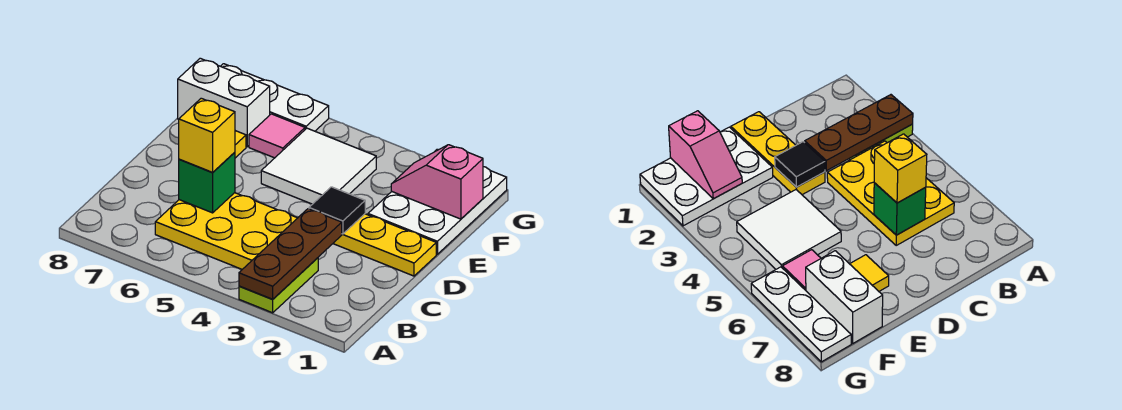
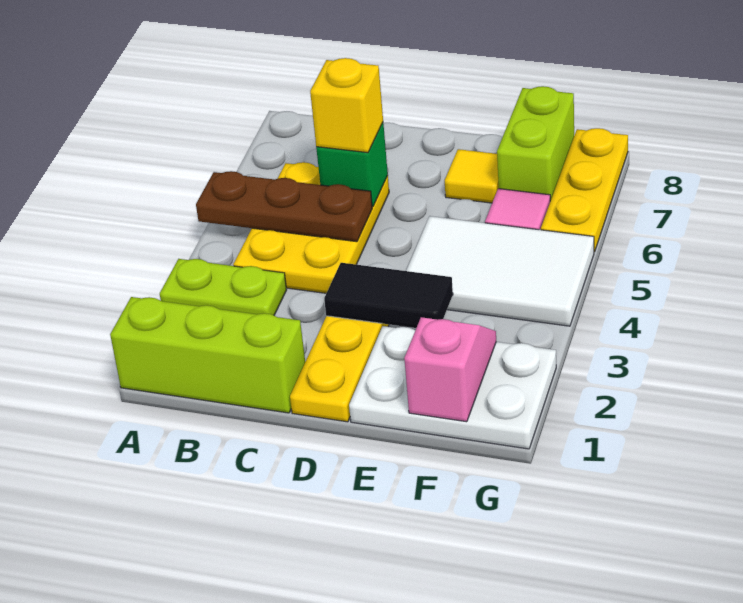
none -> lime 1x3 brick [110,297,305,413]
brown 1x3 plate [239,209,342,299] -> brown 1x3 plate moved to [196,171,372,242]
black 1x1 tile [309,187,365,234] -> black 1x2 tile [324,263,453,328]
white 2x2 tile [261,128,376,204] -> white 2x3 tile [406,216,594,326]
white 1x2 brick [178,58,270,147] -> lime 1x2 brick [497,86,574,201]
white 1x3 plate [221,64,329,131] -> yellow 1x3 plate [541,128,628,252]

